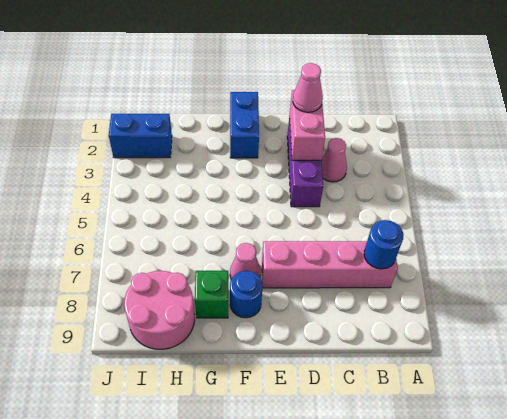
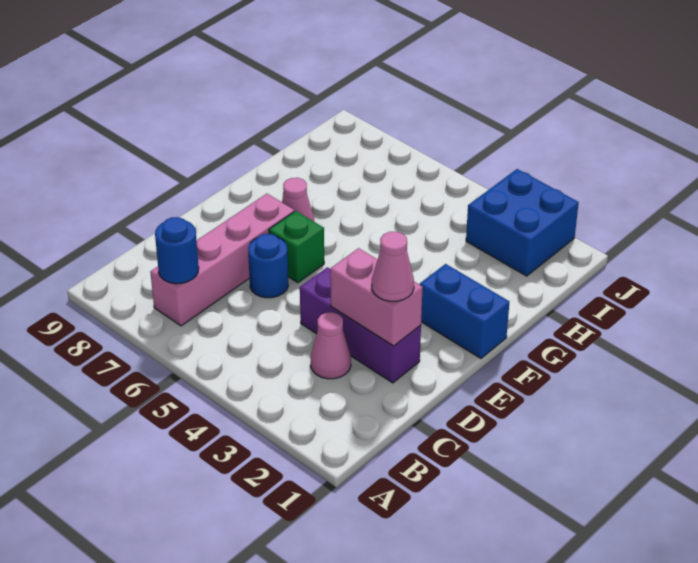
blue 1x1 round brick [230,271,263,318] -> blue 1x1 round brick moved to [248,234,288,298]
green 1x1 brick [195,271,228,318] -> green 1x1 brick moved to [269,211,324,283]
pink 2x2 round brick [124,271,195,349] -> none
blue 1x2 brick [109,113,172,158] -> blue 2x2 brick [466,169,579,276]

